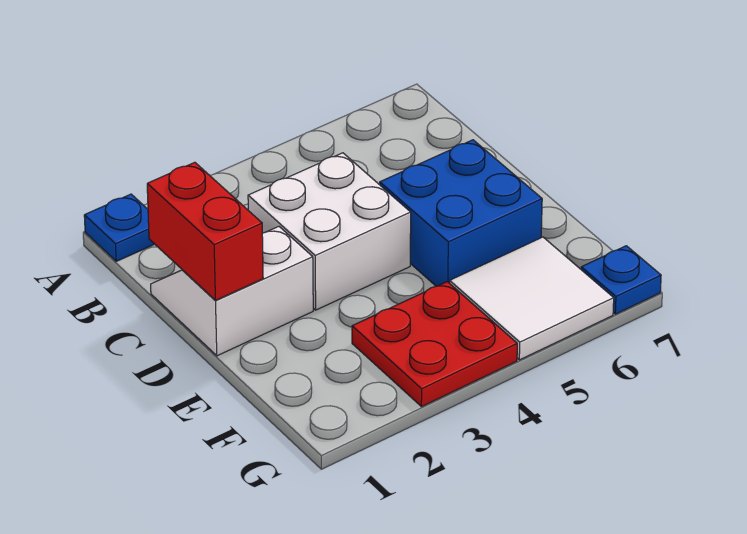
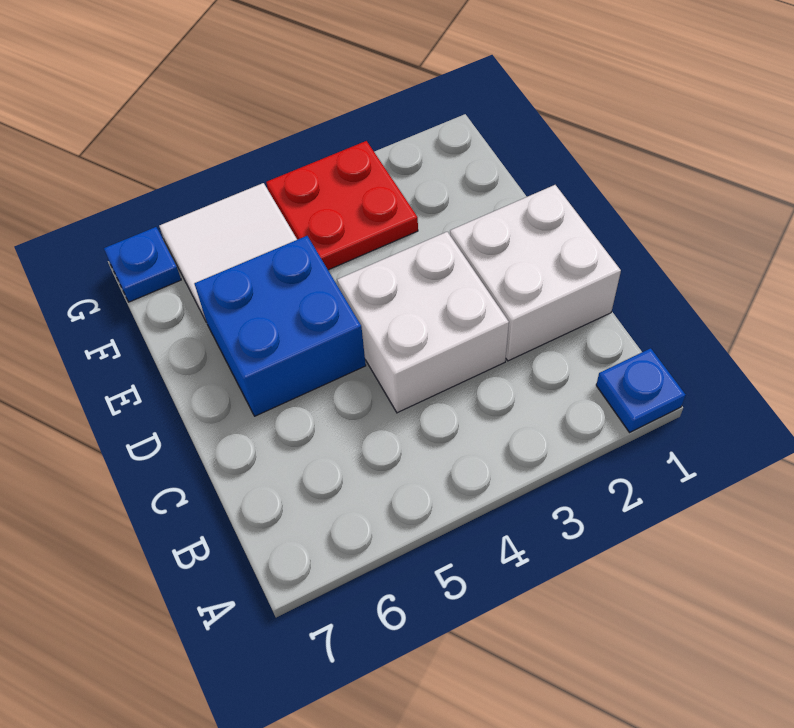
white 2x2 slope [151,227,313,356] -> white 2x2 brick [450,185,621,361]
red 1x2 brick [147,162,263,300] -> none

